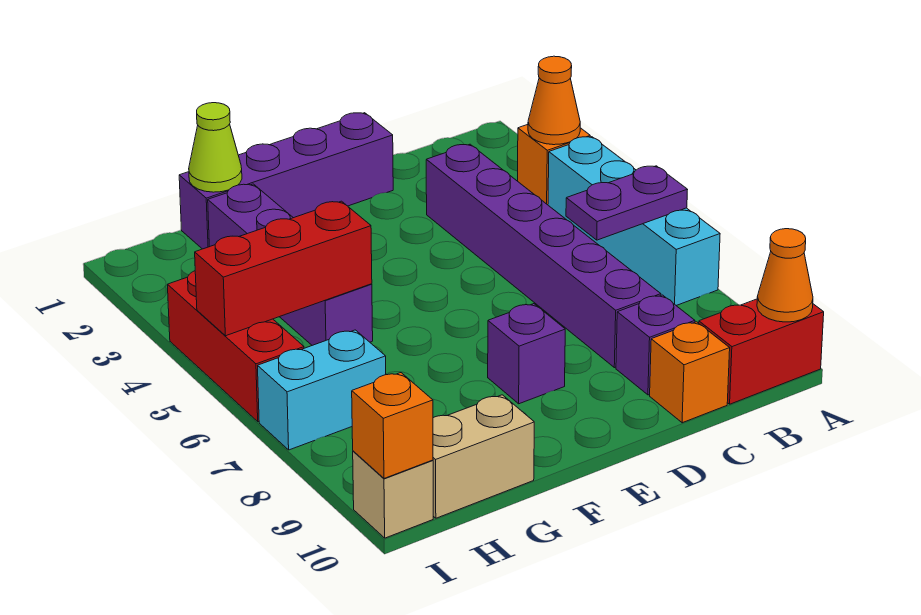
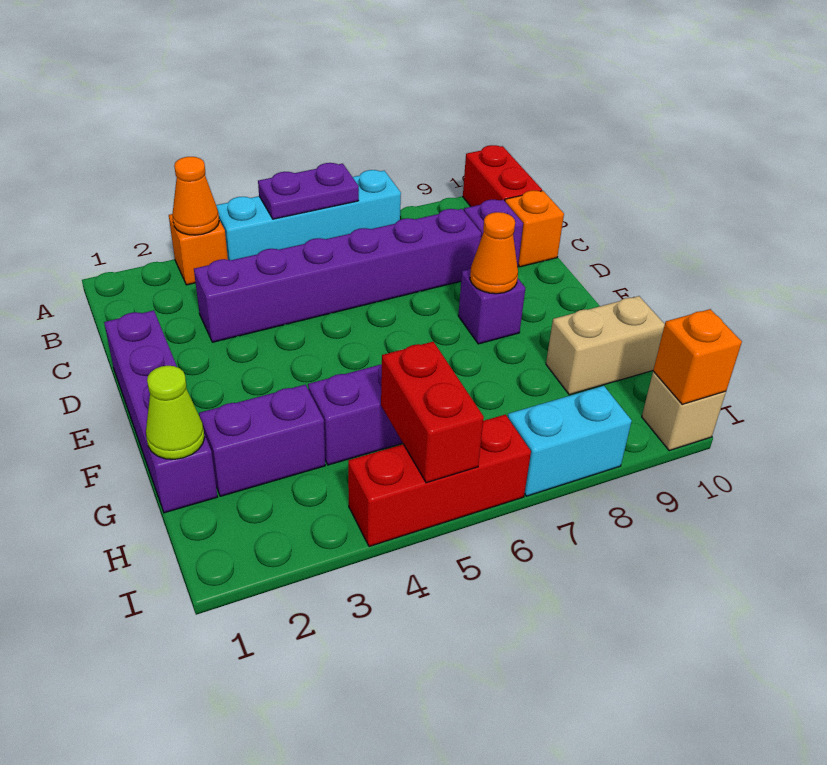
purple 1x2 plate [566,166,688,240] -> purple 1x2 plate turned to [258,163,359,219]
orange 1x1 cone [757,229,813,322] -> orange 1x1 cone moved to [470,212,518,294]
red 1x3 brick [195,201,372,336] -> red 1x2 brick [381,342,484,483]
tan 1x2 brick [433,395,534,518] -> tan 1x2 brick turned to [546,296,665,395]
cyan 1x2 brick [258,330,386,450] -> cyan 1x2 brick turned to [508,386,632,496]

